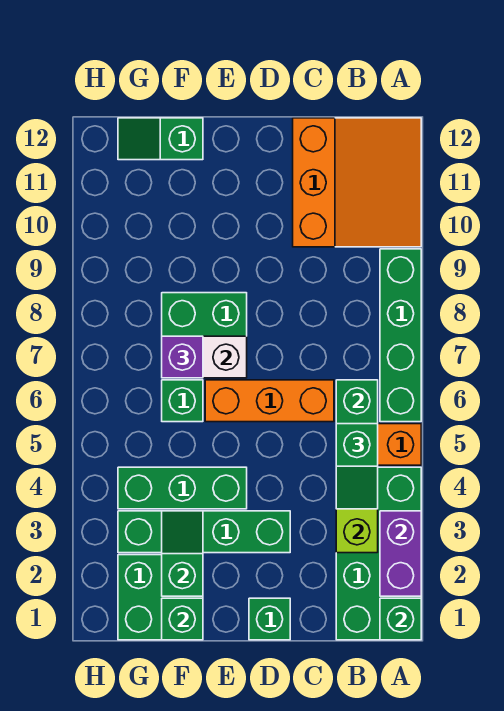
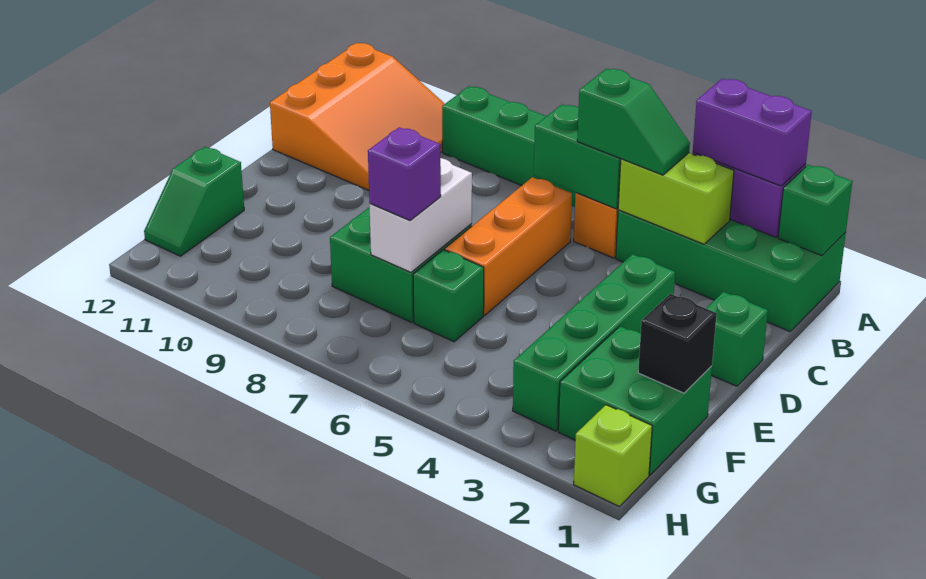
none -> purple 1x2 brick [693,79,812,186]
orange 3x3 slope [293,118,421,247] -> orange 3x3 slope turned to [270,43,445,190]
green 1x3 brick [118,467,247,509] -> none
green 1x1 brick [162,598,203,640] -> black 1x1 brick [638,294,717,393]
green 1x2 slope [162,511,203,596] -> none
none -> lime 1x1 brick [574,405,652,507]

